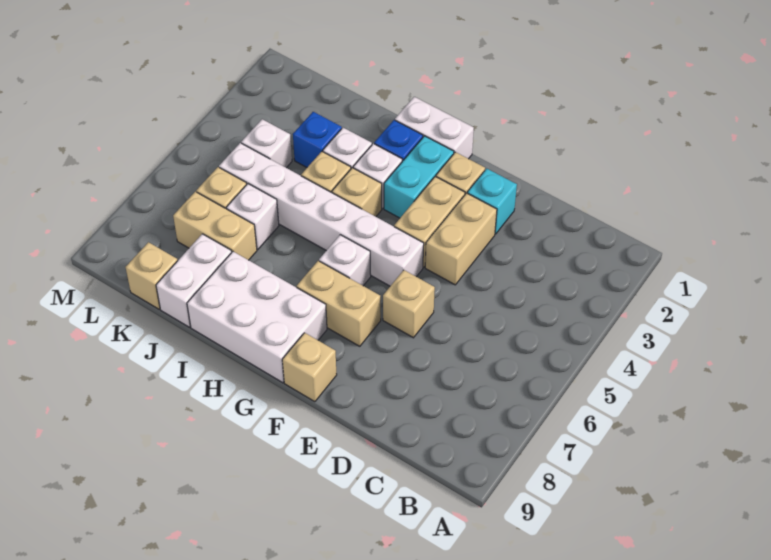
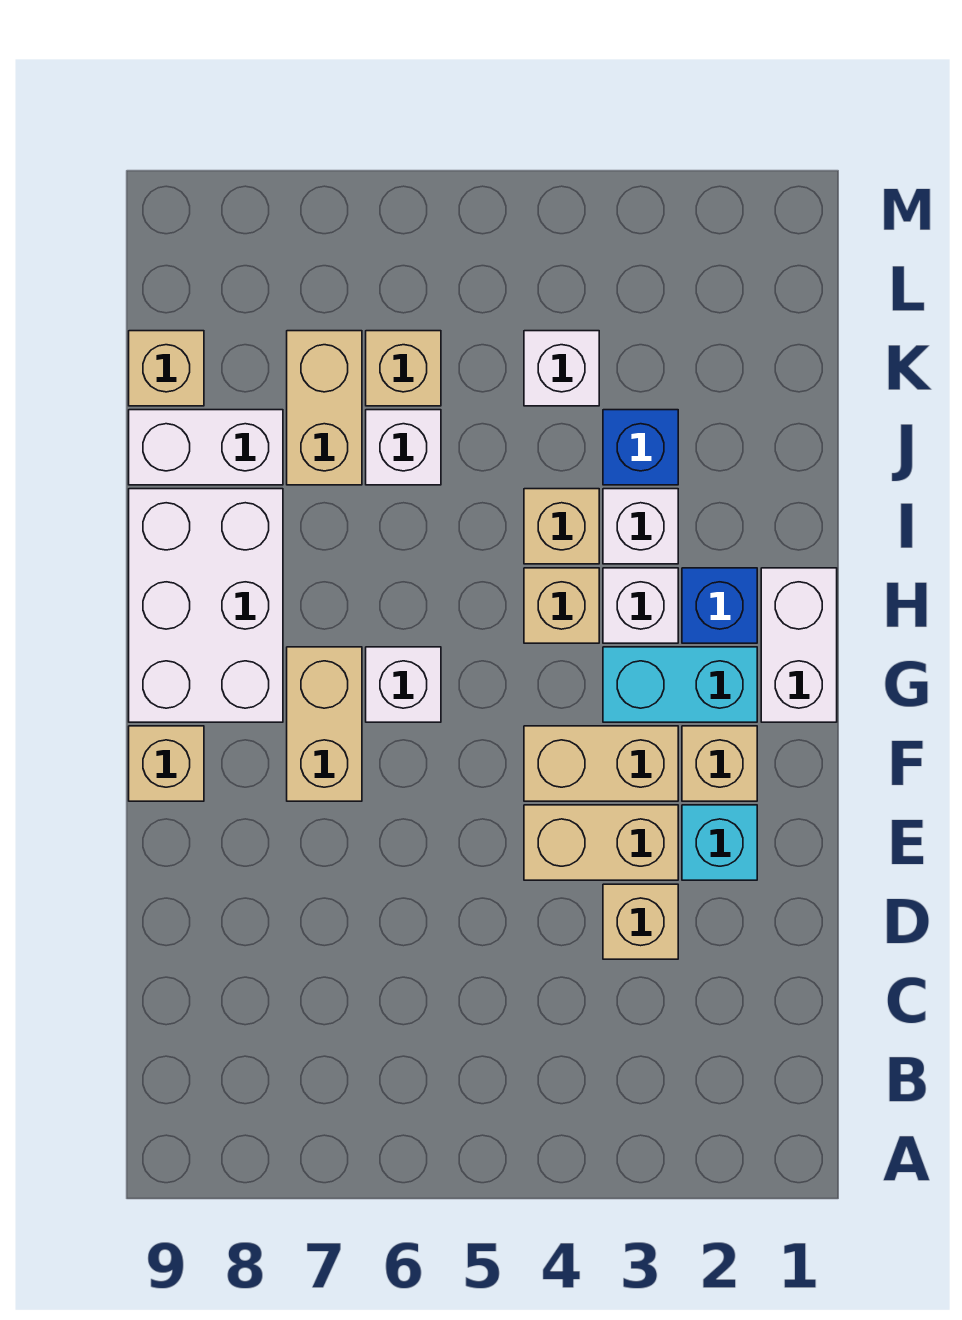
tan 1x1 brick [383,270,435,338] -> tan 1x1 brick moved to [603,884,678,959]
white 1x6 brick [219,143,424,286] -> none

